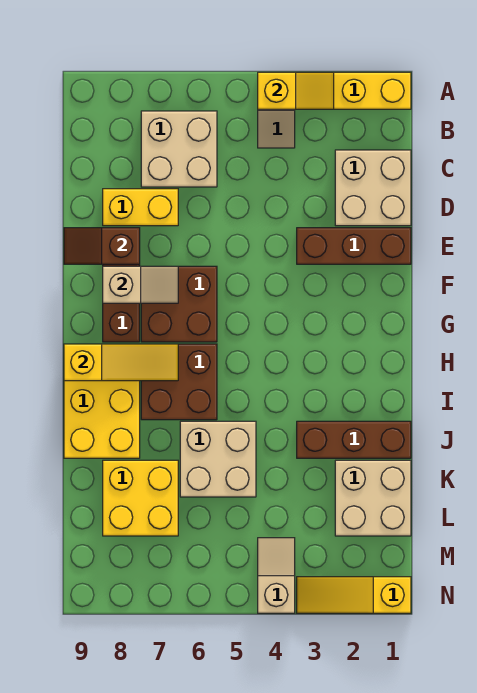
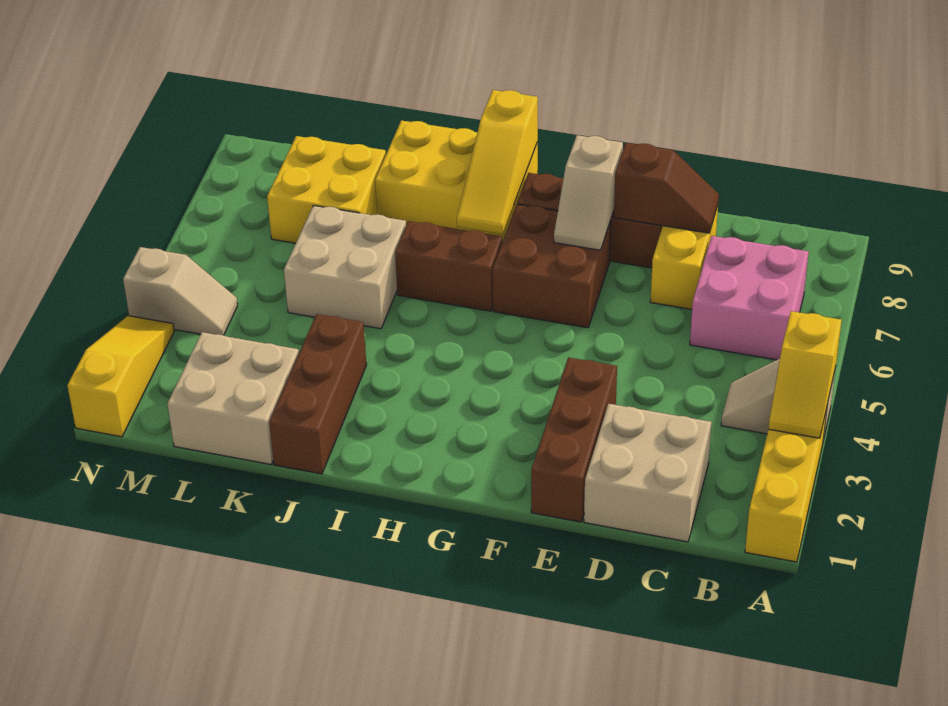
tan 2x2 brick [141,111,217,187] -> pink 2x2 brick [690,236,809,360]
brown 1x2 slope [64,228,140,264] -> brown 1x2 slope turned to [614,143,719,233]
brown 2x2 brick [141,344,217,420] -> brown 1x2 brick [395,221,502,311]

